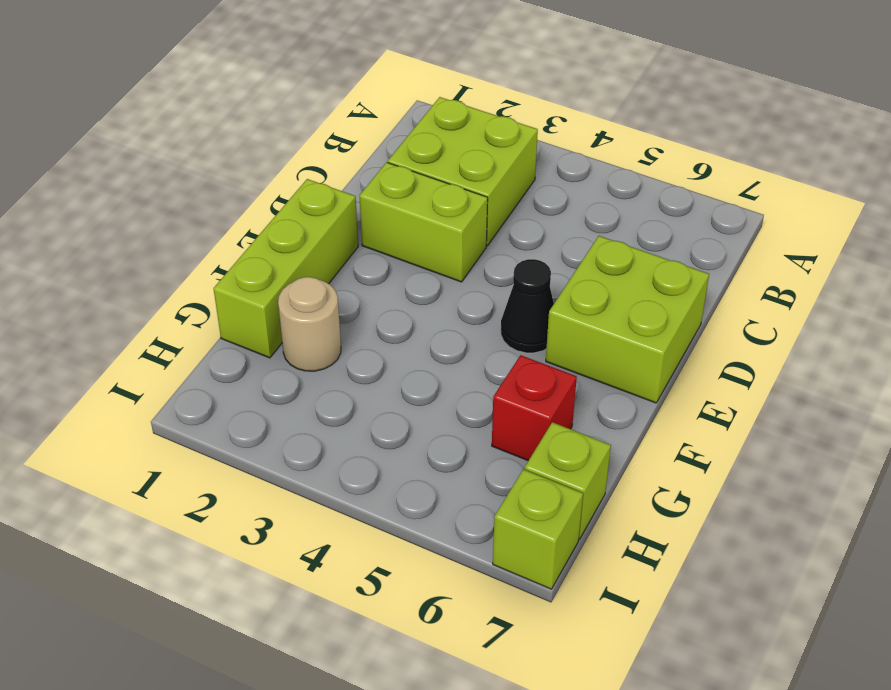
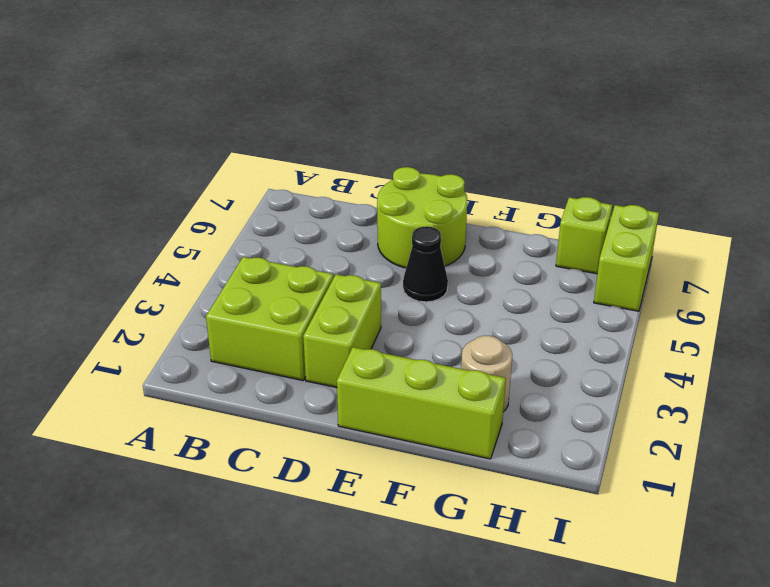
lime 2x2 brick [546,236,709,403] -> lime 2x2 round brick [377,167,467,268]
red 1x1 brick [492,355,577,461] -> none
lime 1x1 brick [493,469,583,589] -> lime 1x2 brick [594,205,659,311]

